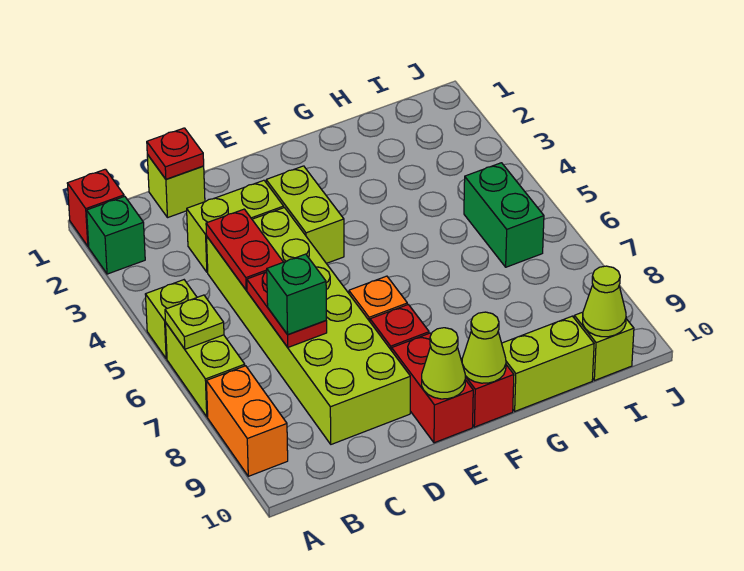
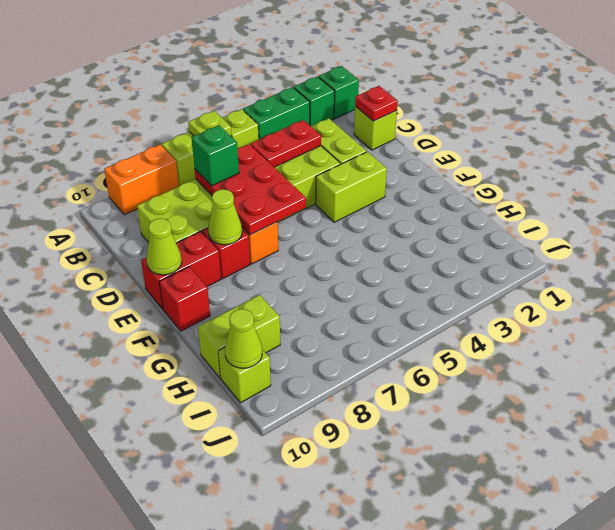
red 1x1 brick [67,169,124,246] -> green 1x1 brick [319,66,359,119]
red 1x2 plate [247,272,327,347] -> red 2x3 plate [195,144,306,235]
lime 1x1 cone [462,312,506,383] -> lime 1x1 cone moved to [208,189,242,245]
lime 1x2 brick [502,316,594,411] -> lime 1x2 brick turned to [198,295,280,378]
green 1x2 brick [464,163,544,267] -> green 1x2 brick moved to [243,87,310,139]

